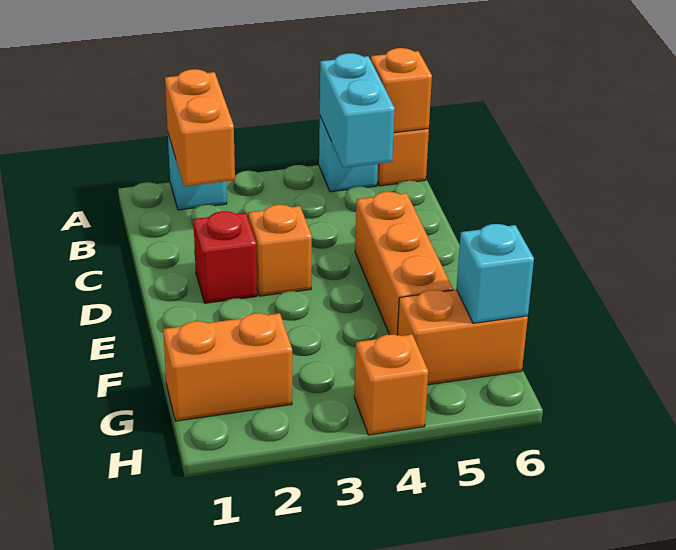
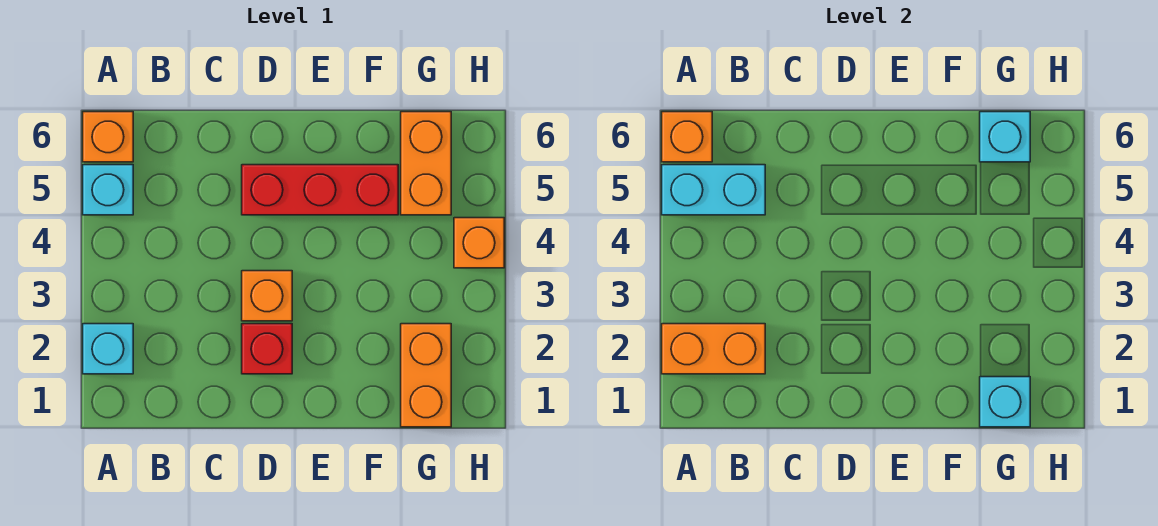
orange 1x3 brick [355,192,453,335] -> red 1x3 brick [242,165,398,215]
none -> cyan 1x1 brick [980,377,1030,427]

